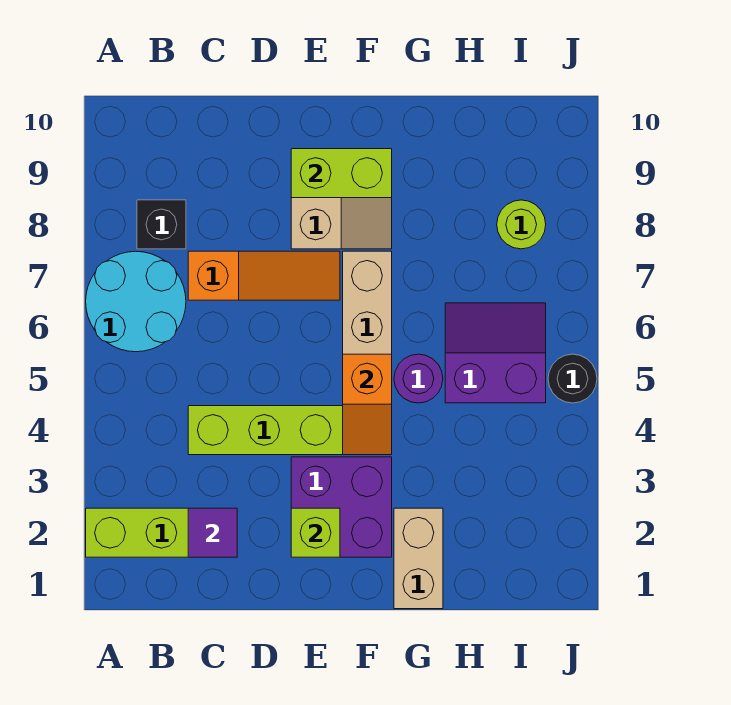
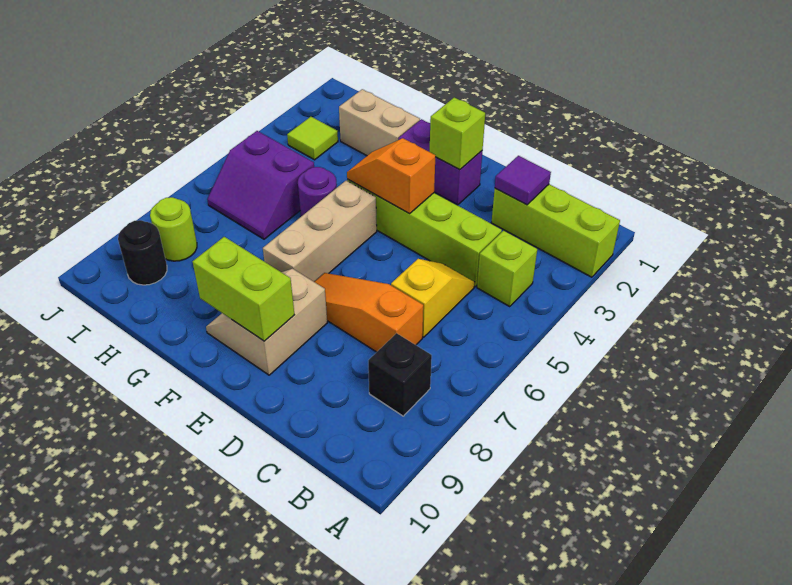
cyan 2x2 round brick [86,251,186,352] -> none
none -> lime 1x1 brick [477,230,537,307]
none -> yellow 1x2 slope [391,259,474,337]
purple 2x2 brick [291,457,392,557] -> purple 1x2 brick [398,119,482,205]
orange 1x2 slope [343,354,392,455] -> orange 1x2 slope turned to [347,138,435,213]
tan 1x2 brick [394,508,443,609] -> tan 1x2 brick turned to [339,89,420,156]
none -> lime 1x1 tile [287,117,338,160]
black 1x1 round brick [548,354,597,403] -> black 1x1 round brick moved to [118,220,167,285]

